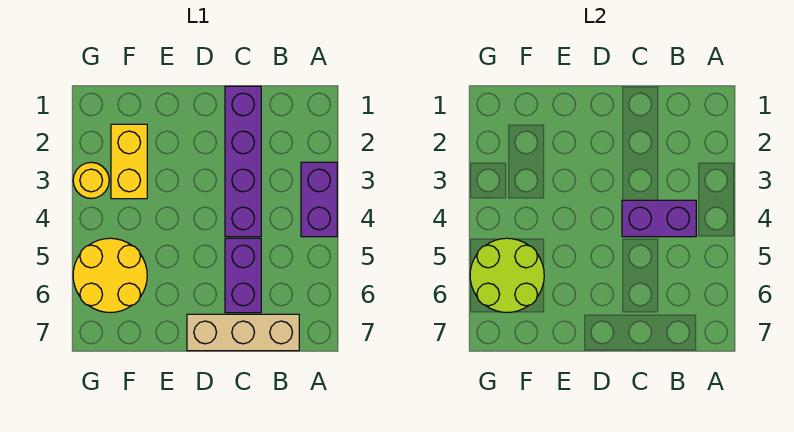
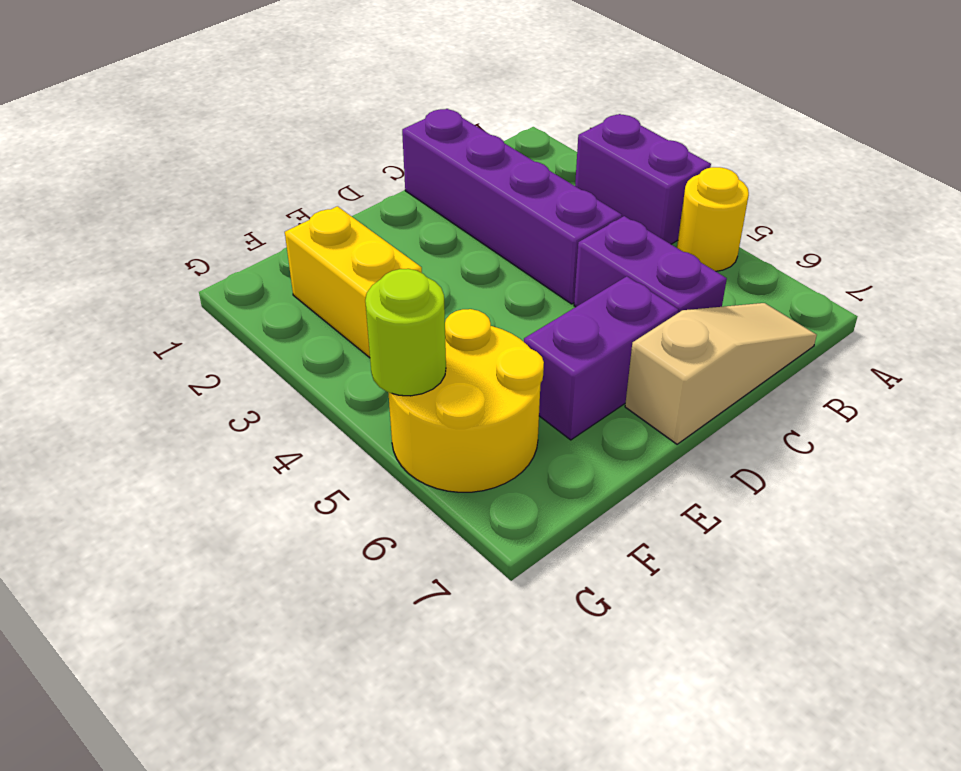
purple 1x2 brick [622,200,696,237] -> purple 1x2 brick moved to [524,276,678,440]
tan 1x3 brick [187,314,299,351] -> tan 1x3 slope [625,303,817,444]
lime 2x2 round brick [470,238,544,313] -> lime 1x1 round brick [365,269,446,396]
yellow 1x1 round brick [73,162,109,199] -> yellow 1x1 round brick moved to [677,167,749,271]

